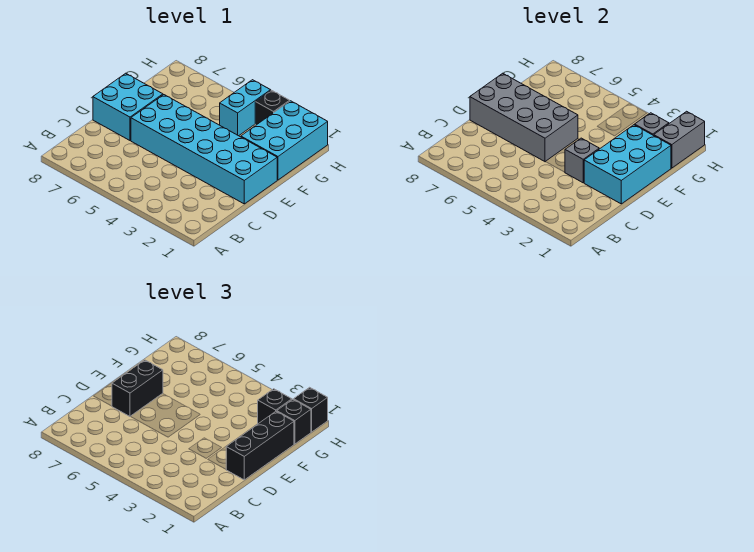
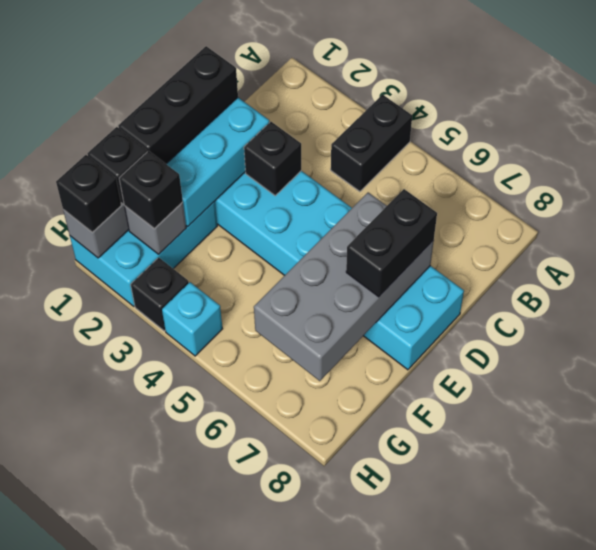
none -> black 1x2 brick [331,95,412,192]
grey 1x1 brick [565,138,599,183] -> black 1x1 brick [244,122,301,196]
grey 2x4 brick [470,73,578,162] -> grey 2x4 brick turned to [254,192,434,381]
cyan 1x2 brick [220,80,271,136] -> cyan 1x1 brick [162,282,222,356]

